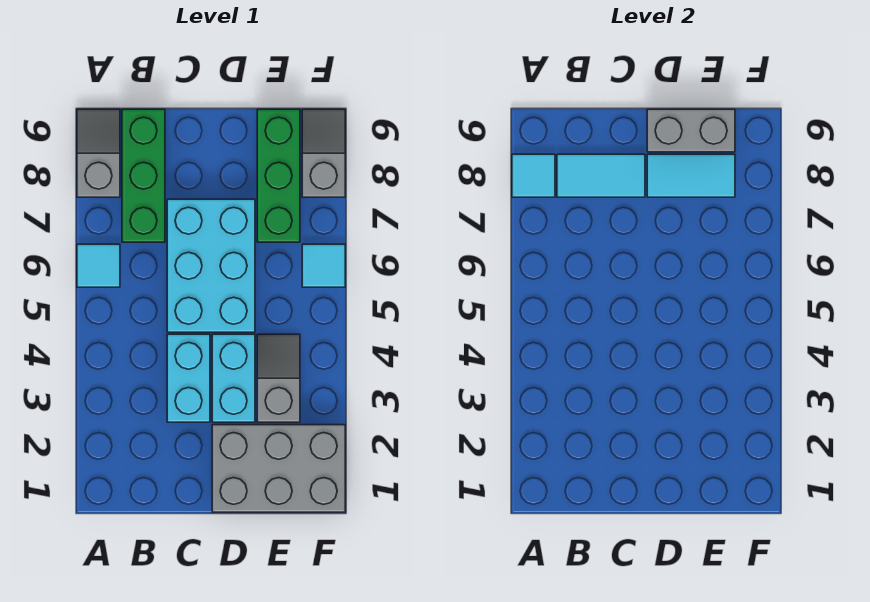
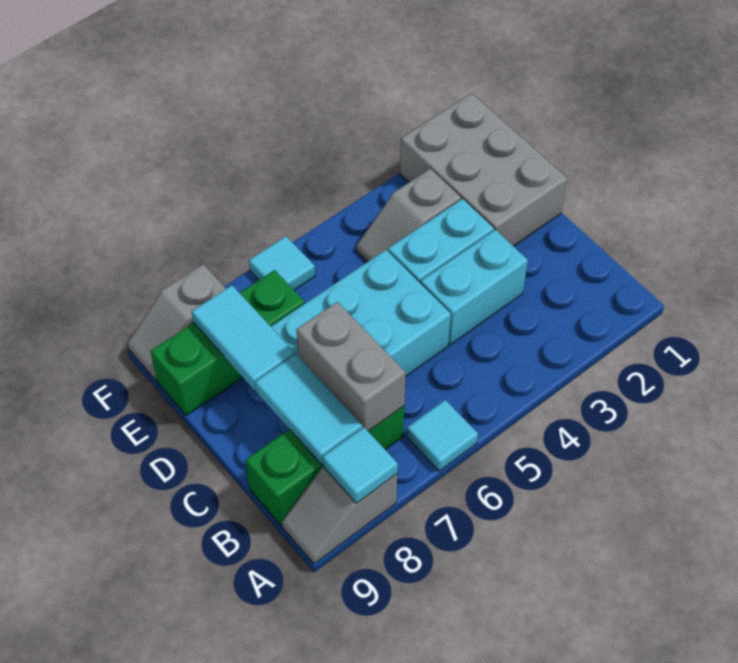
grey 1x2 brick [647,109,735,152] -> grey 1x2 brick moved to [296,302,406,431]

